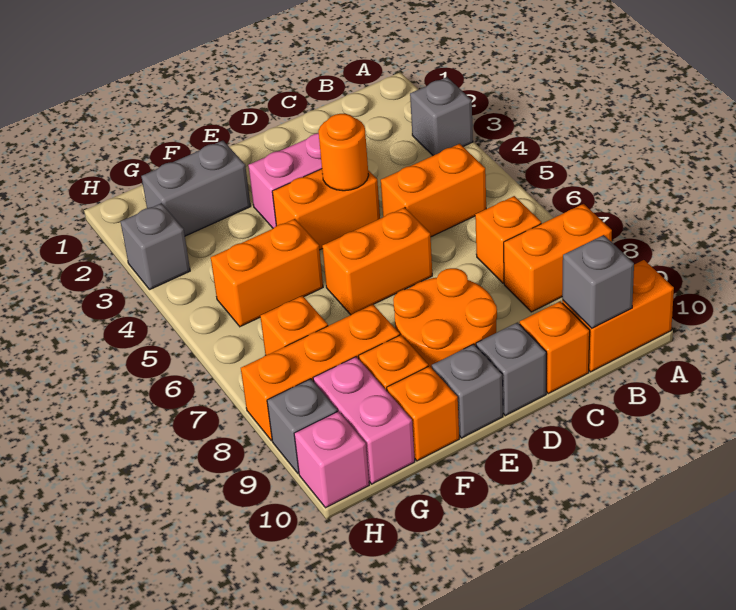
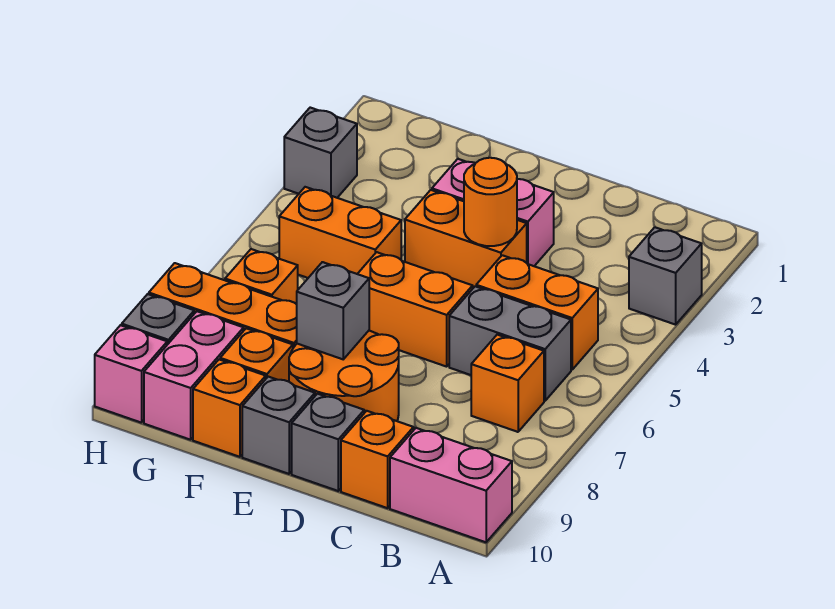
orange 1x2 brick [504,204,612,312] -> none
orange 1x2 brick [562,260,674,372] -> pink 1x2 brick [390,428,512,542]
grey 1x1 brick [562,235,634,328] -> grey 1x1 brick moved to [297,262,369,359]
grey 1x2 brick [141,141,251,236] -> grey 1x2 brick moved to [449,286,571,401]

